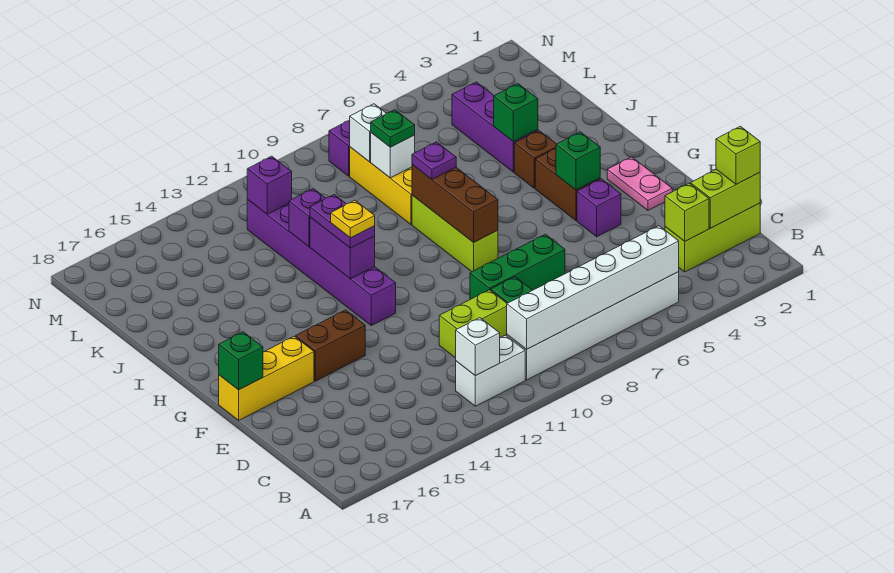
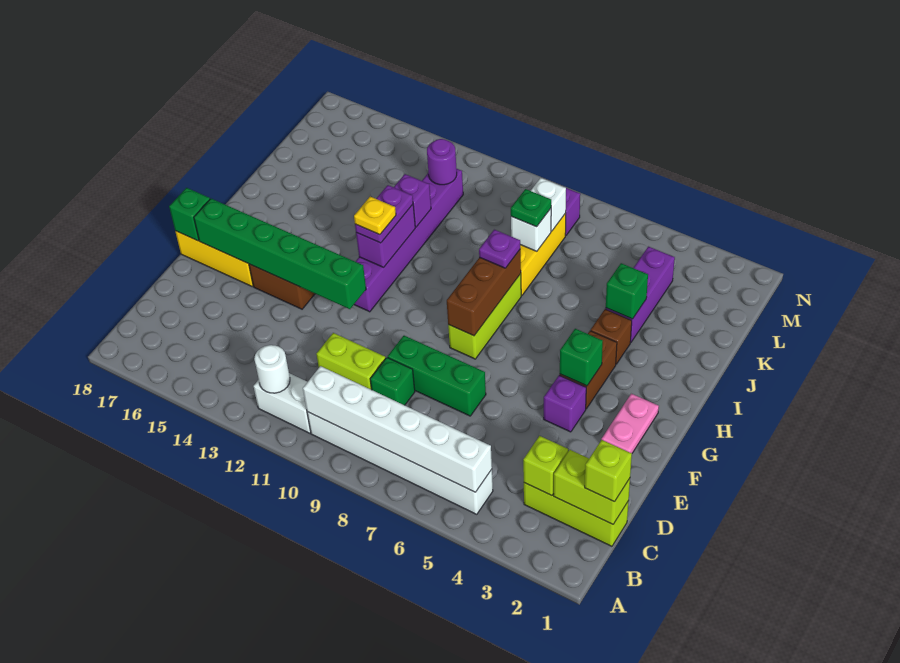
white 1x1 brick [456,318,500,376] -> white 1x1 round brick [254,345,290,393]
none -> green 1x6 brick [194,199,366,309]
purple 1x1 brick [247,156,292,214] -> purple 1x1 round brick [427,139,457,185]

